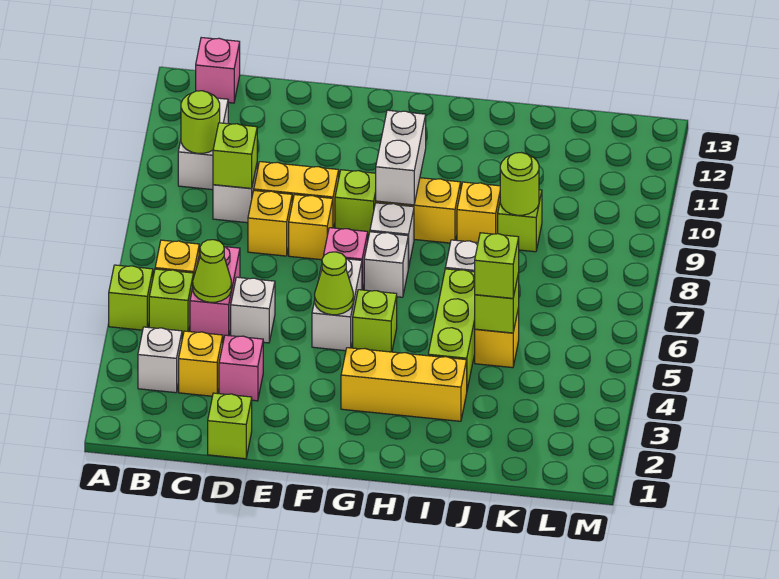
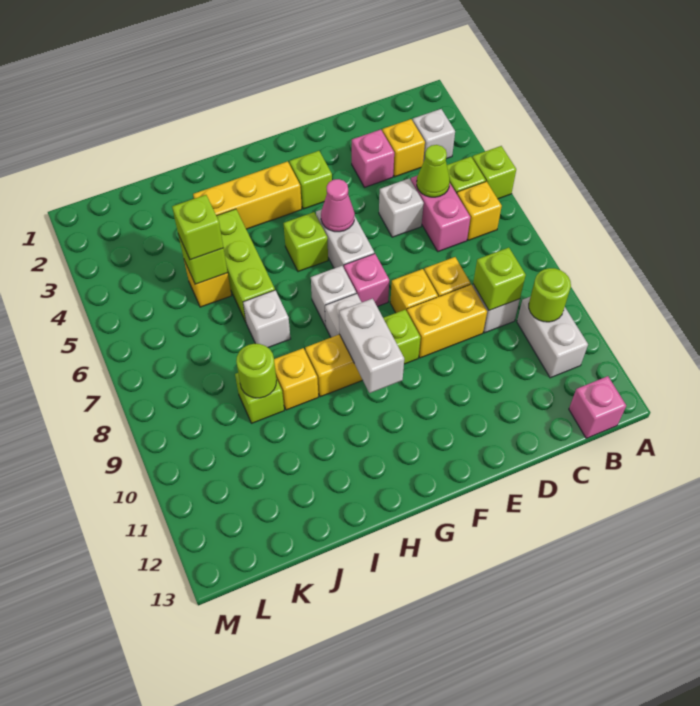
lime 1x1 brick [208,393,252,459] -> lime 1x1 brick moved to [289,151,332,209]
lime 1x1 cone [315,252,353,315] -> pink 1x1 cone [321,179,355,232]

